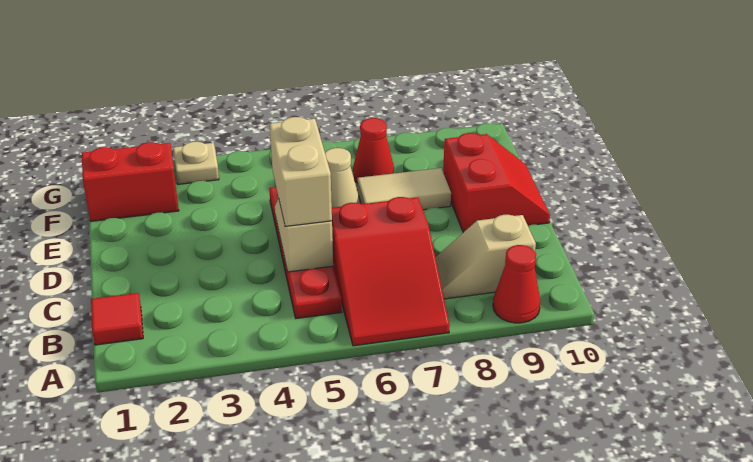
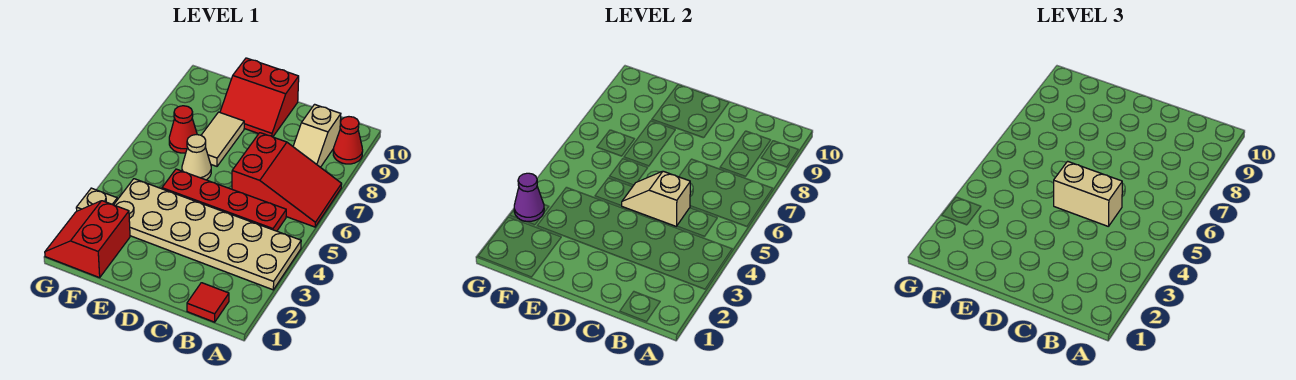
none -> tan 2x6 plate [114,179,301,290]
red 2x2 slope [443,133,550,233] -> red 2x2 slope turned to [220,58,299,137]
none -> purple 1x1 cone [514,173,544,221]

